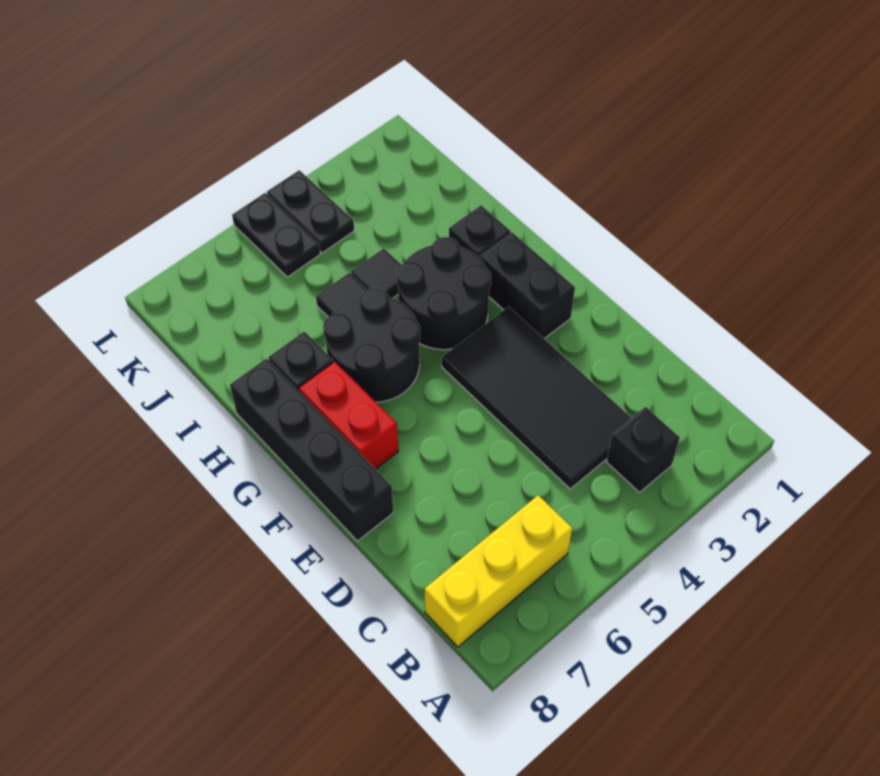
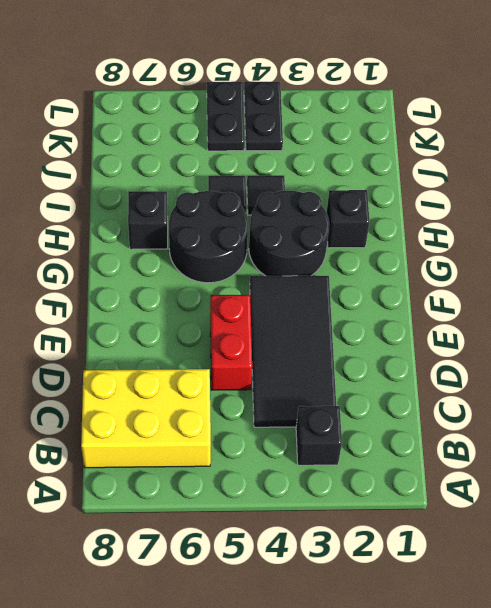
yellow 1x3 brick [425,495,572,647] -> yellow 2x3 brick [81,369,211,468]
black 1x4 brick [230,359,393,541] -> none
black 1x2 brick [480,232,575,339] -> none
red 1x2 brick [299,362,398,469] -> red 1x2 brick moved to [210,295,252,390]

